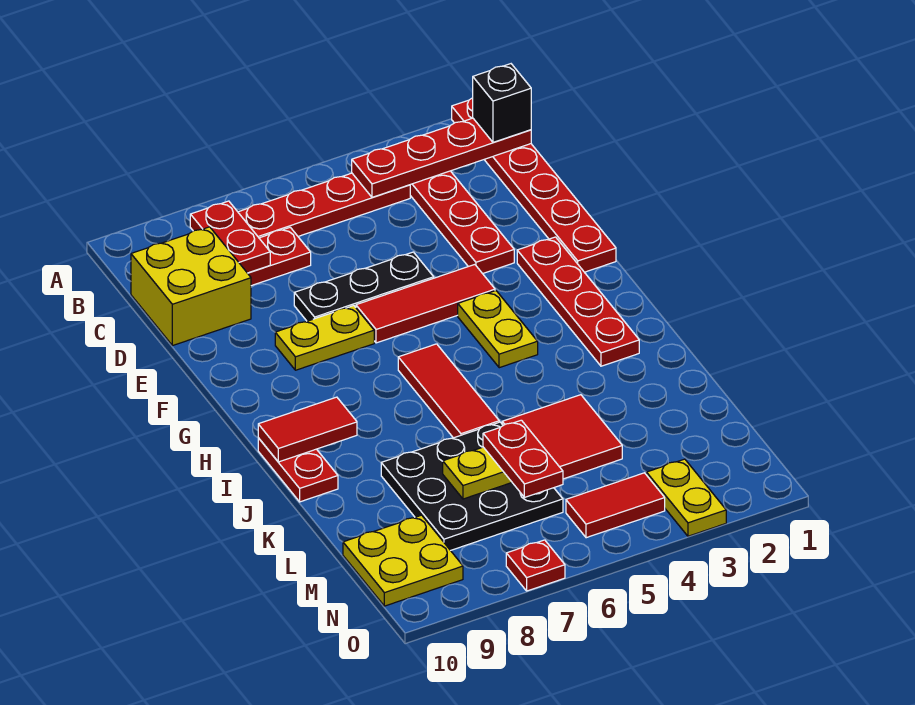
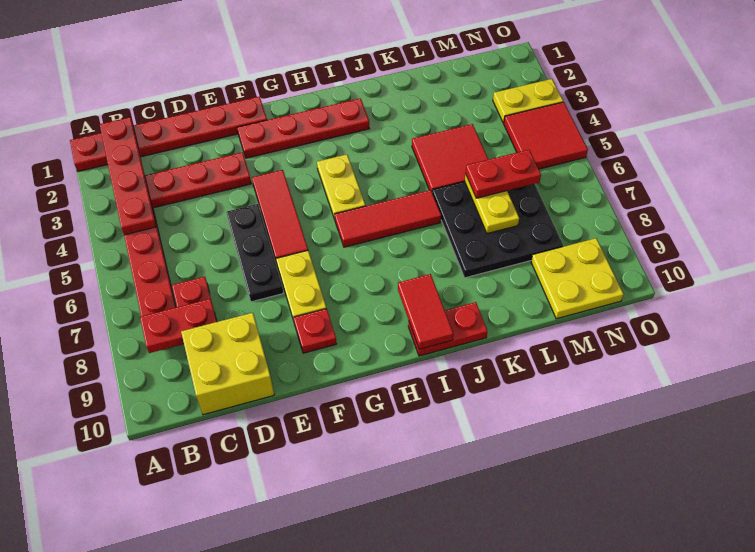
black 1x1 brick [473,64,531,142] -> none
yellow 1x2 plate [458,291,538,368] -> yellow 1x2 plate turned to [317,154,365,219]
red 1x2 tile [566,473,665,538] -> red 2x2 tile [504,102,588,169]
red 1x1 plate [506,540,565,591] -> red 1x1 plate moved to [293,309,337,353]

